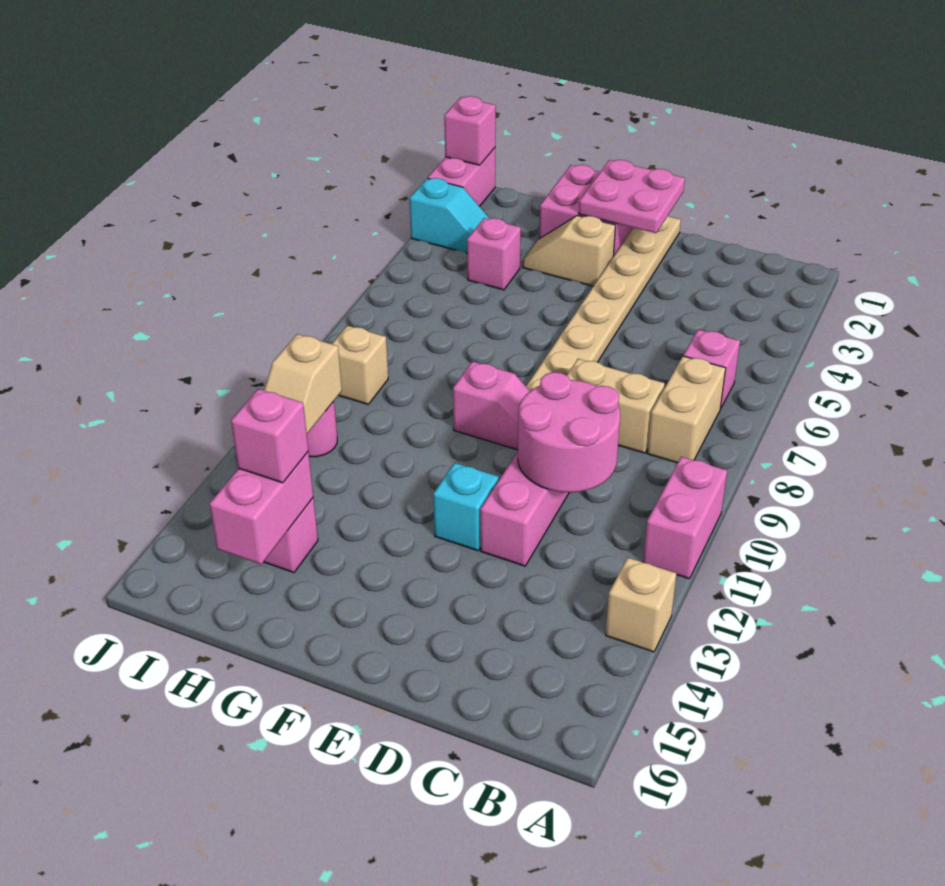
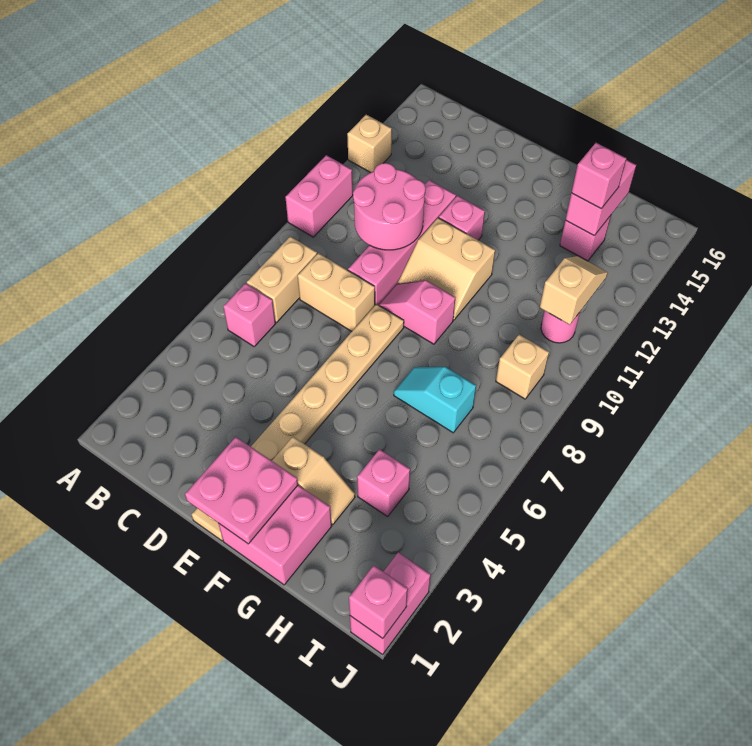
none -> tan 2x2 slope [398,218,495,320]
cyan 1x1 brick [433,463,499,551] -> pink 1x1 brick [439,196,485,240]
cyan 1x2 slope [410,178,490,253] -> cyan 1x2 slope moved to [394,367,476,433]

